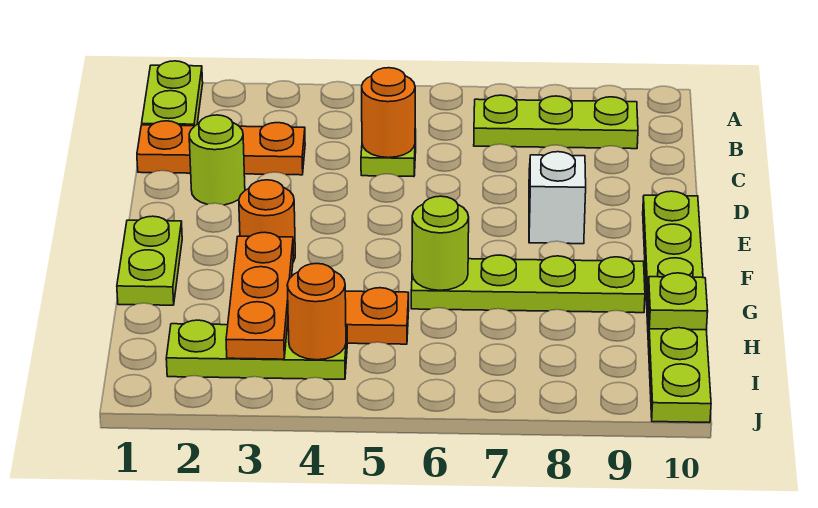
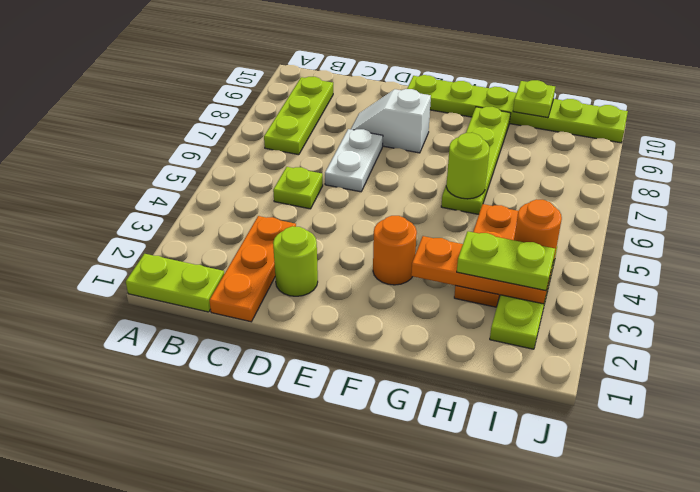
orange 1x1 round brick [362,68,415,158] -> none
none -> white 1x2 plate [325,129,383,192]
lime 1x2 plate [117,216,182,305] -> lime 1x2 plate moved to [457,231,555,291]

